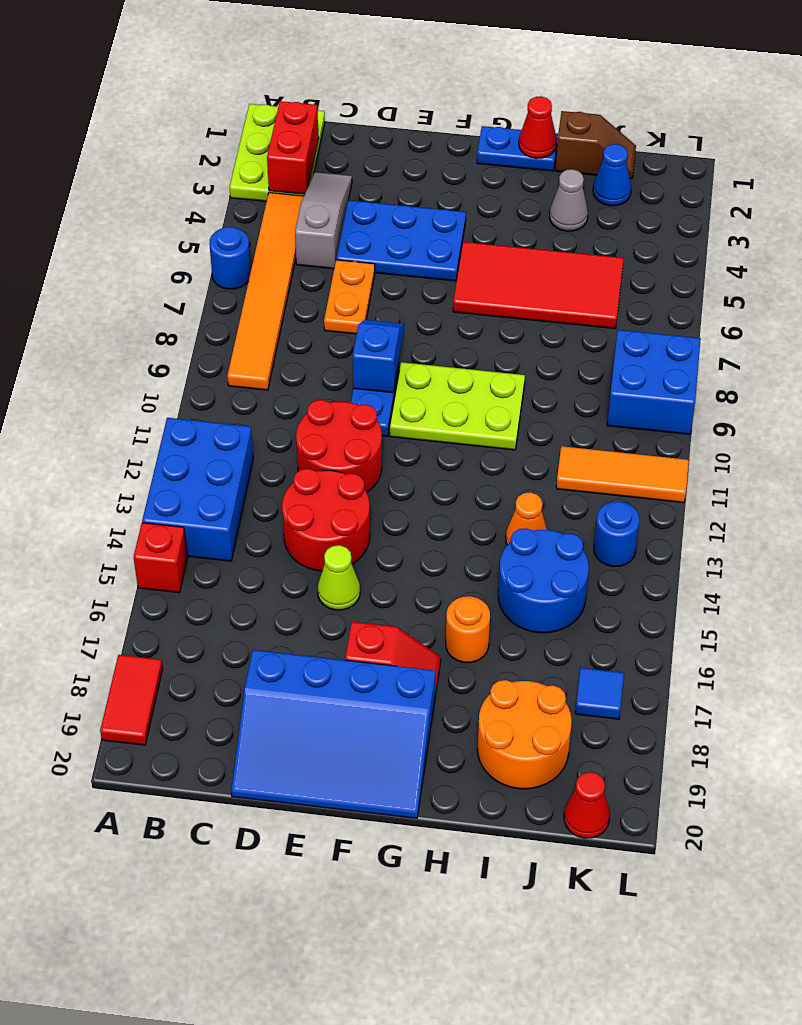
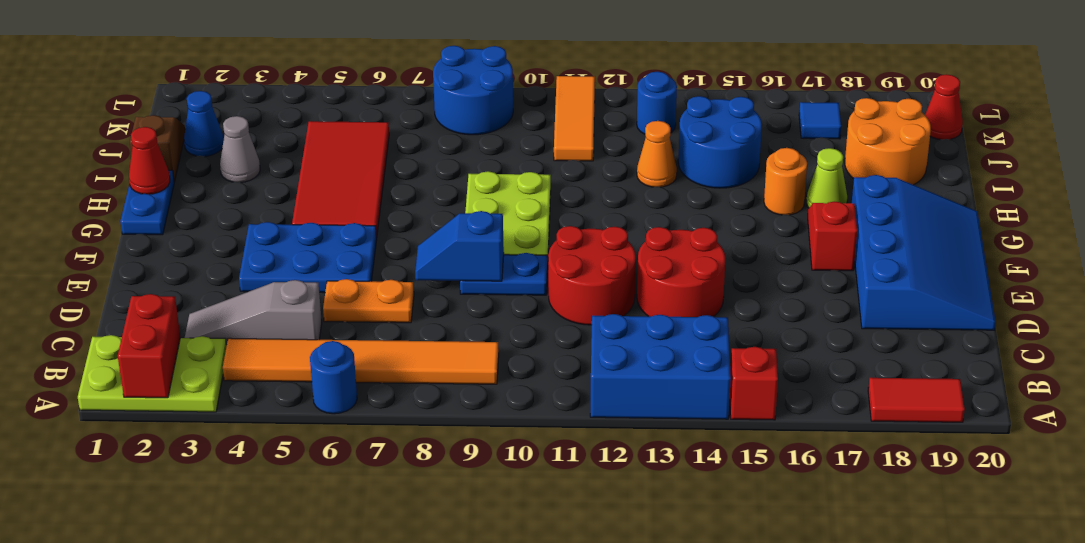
red 1x2 brick [267,101,319,195] -> red 1x2 brick turned to [118,294,180,398]
blue 2x3 plate [336,200,466,281] -> blue 2x3 plate turned to [239,222,377,293]
lime 1x1 cone [318,545,360,610] -> lime 1x1 cone moved to [806,148,847,208]
blue 2x2 brick [607,330,701,434] -> blue 2x2 round brick [433,46,513,135]

